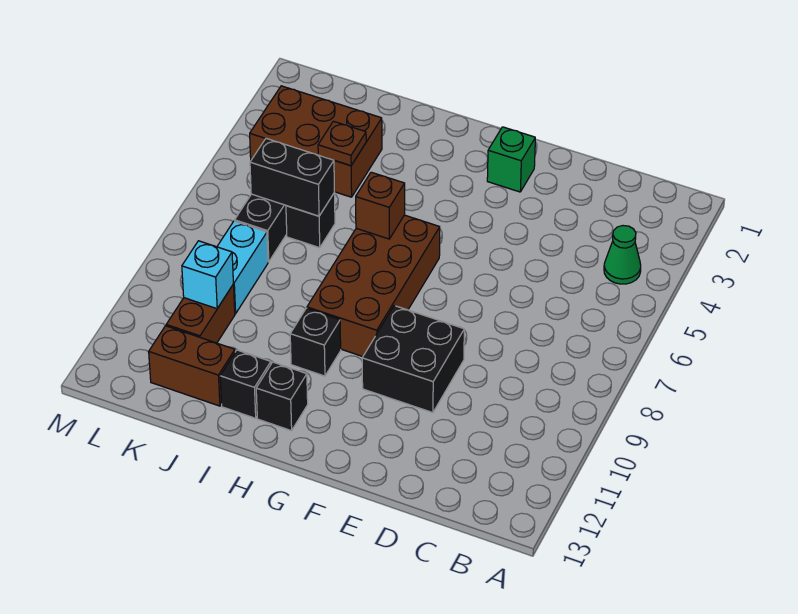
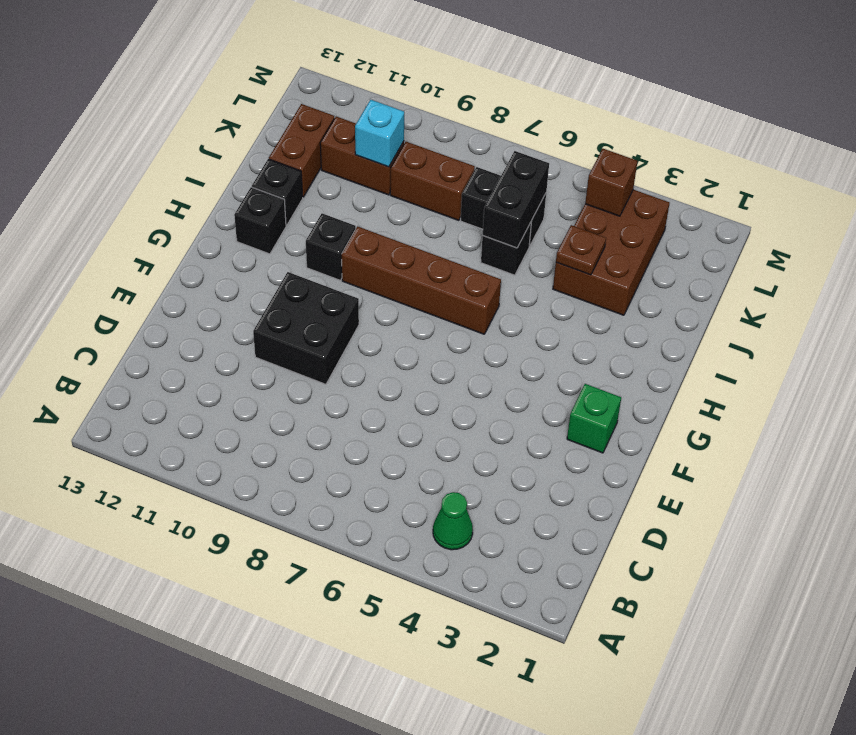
brown 2x4 brick [307,215,440,357] -> brown 1x4 brick [342,226,501,334]
brown 1x1 brick [356,172,405,239] -> brown 1x1 brick moved to [585,149,637,216]
cyan 1x2 brick [217,221,268,314] -> brown 1x2 brick [390,142,475,220]

